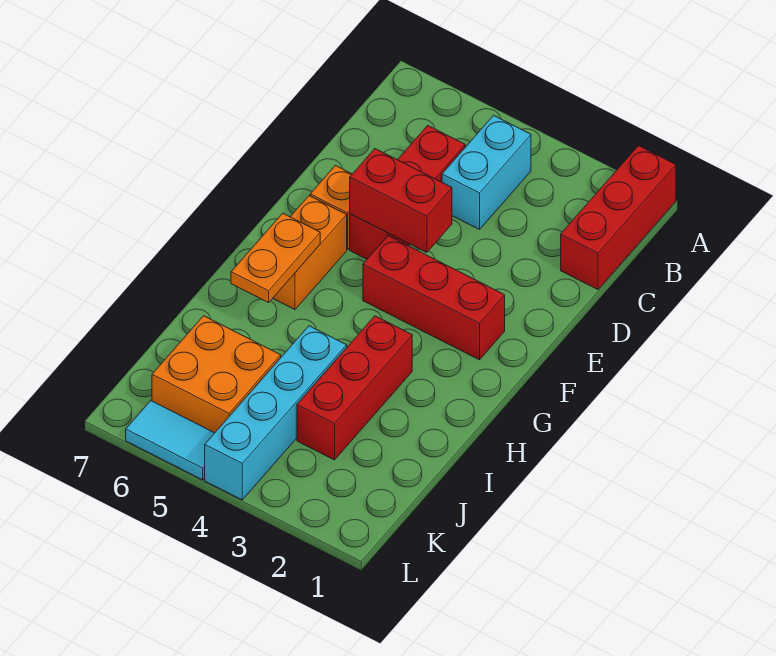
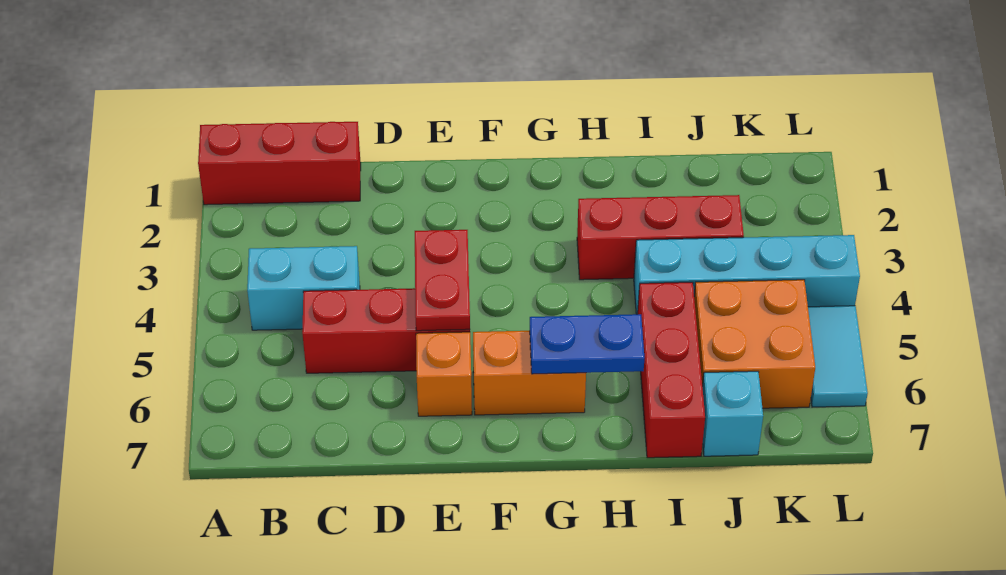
red 1x2 brick [350,149,452,253] -> red 1x2 plate [415,230,470,331]
red 1x3 brick [363,236,505,360] -> red 1x3 brick moved to [638,282,705,458]
orange 1x2 plate [231,213,320,303] -> blue 1x2 plate [530,314,645,374]
none -> cyan 1x1 brick [702,371,763,456]

